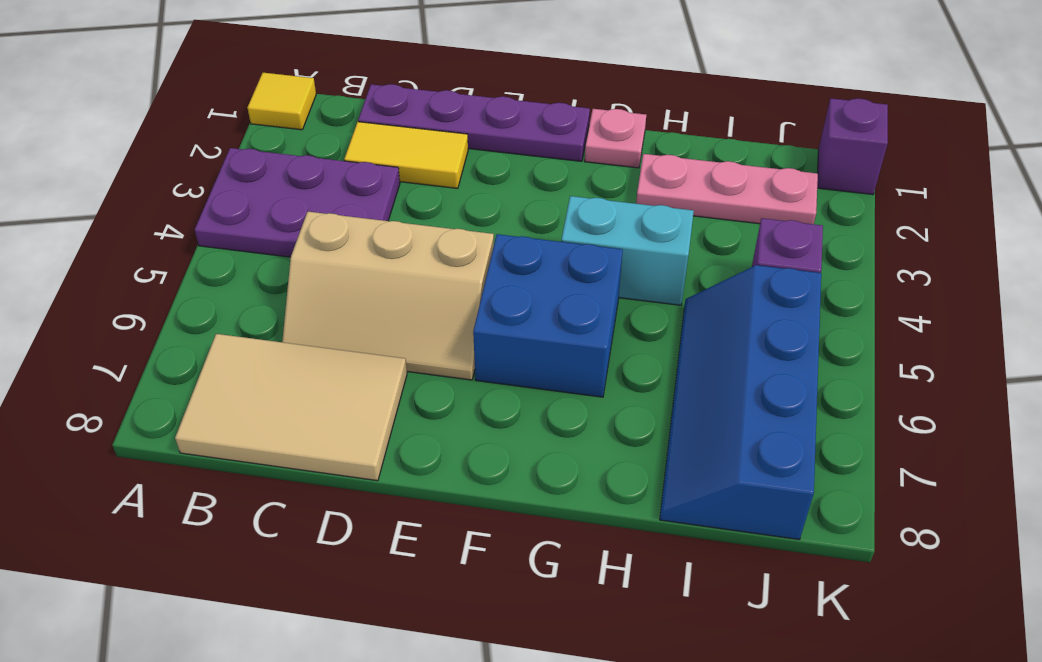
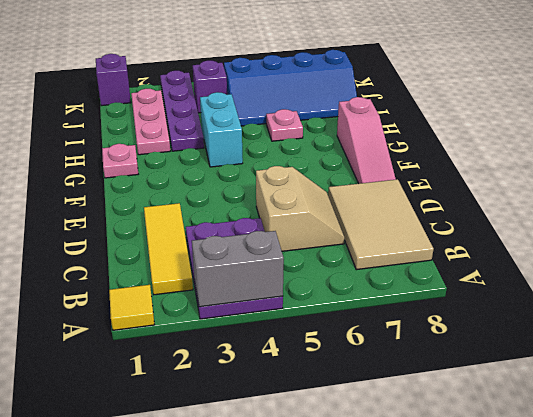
none -> grey 1x2 brick [192,231,284,307]
purple 1x4 plate [358,84,590,161] -> purple 1x4 plate moved to [160,71,204,151]
yellow 1x2 tile [344,122,468,188] -> yellow 1x3 tile [144,203,193,295]
tan 2x3 slope [282,212,494,380] -> tan 2x2 slope [256,166,345,251]
none -> pink 1x3 slope [337,97,396,184]
blue 2x2 brick [473,234,623,397] -> none
none -> pink 1x1 plate [266,109,303,141]

